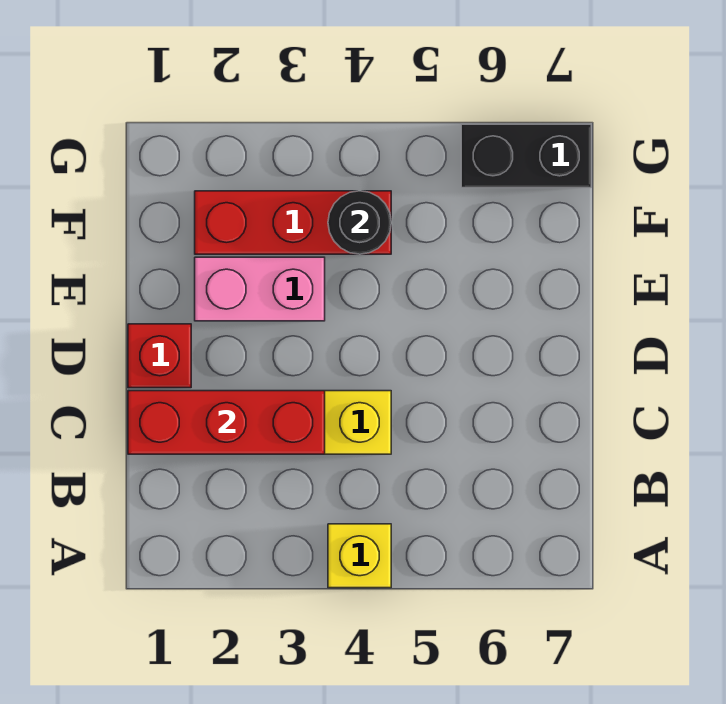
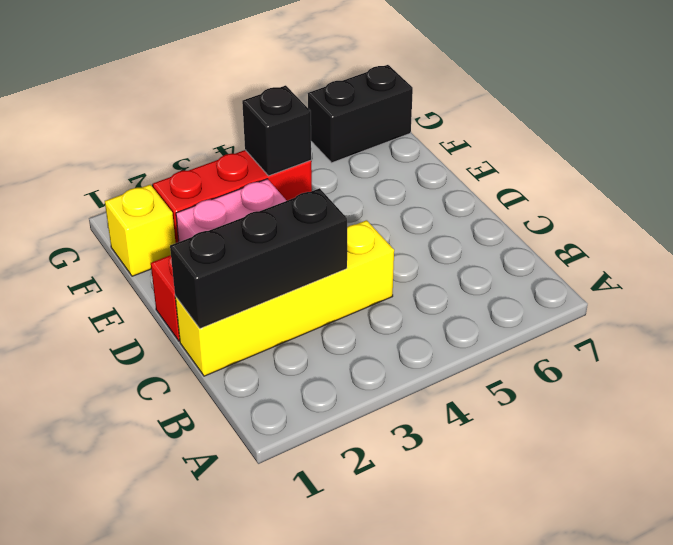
yellow 1x1 brick [328,524,391,588] -> yellow 1x1 brick moved to [105,185,176,276]
red 1x3 brick [128,391,325,454] -> black 1x3 brick [170,188,347,329]
black 1x1 round brick [328,191,391,254] -> black 1x1 brick [242,85,311,176]

